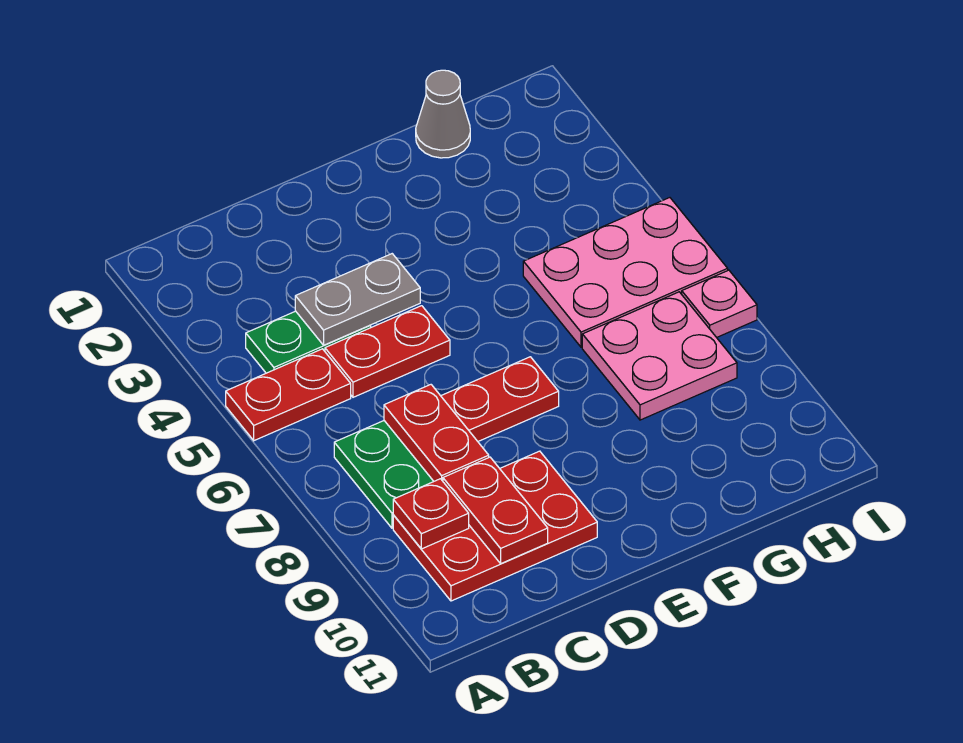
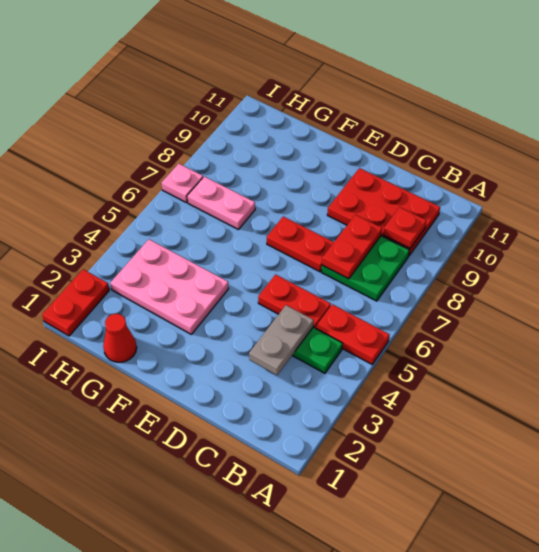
grey 1x2 plate [295,254,420,345] -> grey 1x2 plate turned to [249,305,314,375]
red 1x2 plate [443,457,548,563] -> red 1x2 plate moved to [42,269,109,336]
grey 1x1 cone [416,70,470,158] -> red 1x1 cone [103,314,137,362]
pink 2x3 plate [523,198,728,347] -> pink 2x3 plate moved to [110,239,229,334]
pink 2x2 plate [582,292,737,420] -> pink 1x2 plate [187,176,255,230]

